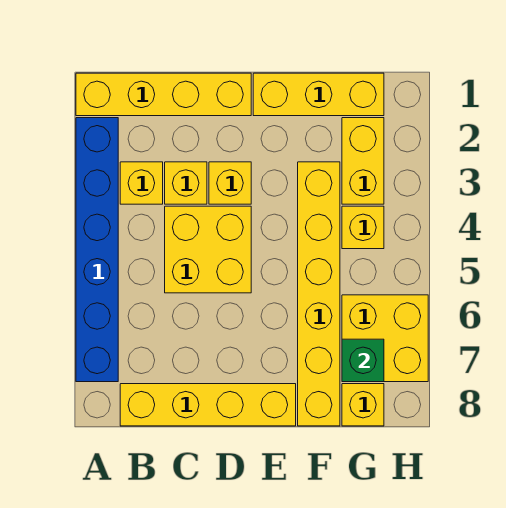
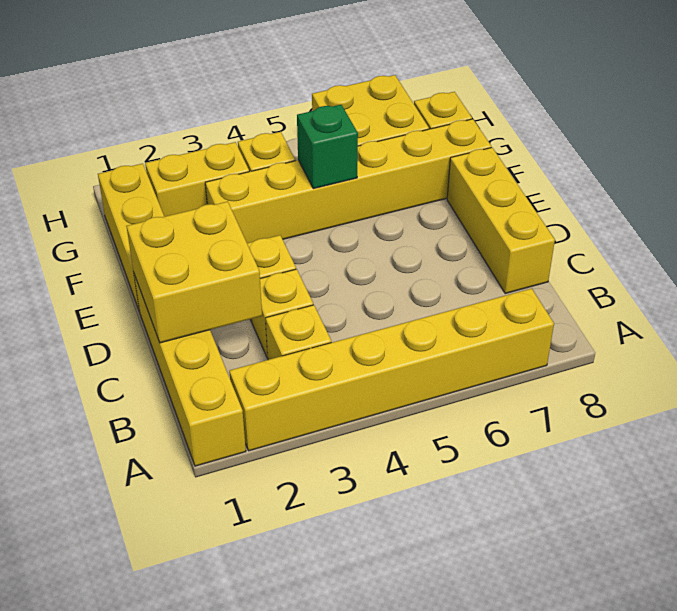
blue 1x6 brick [76,118,118,382] -> yellow 1x6 brick [229,288,554,451]
yellow 1x4 brick [120,384,296,426] -> yellow 1x3 brick [447,148,555,293]
yellow 2x2 brick [165,206,251,293] -> yellow 2x2 brick moved to [127,202,262,343]
green 1x1 brick [342,339,384,382] -> green 1x1 brick moved to [297,105,358,189]

